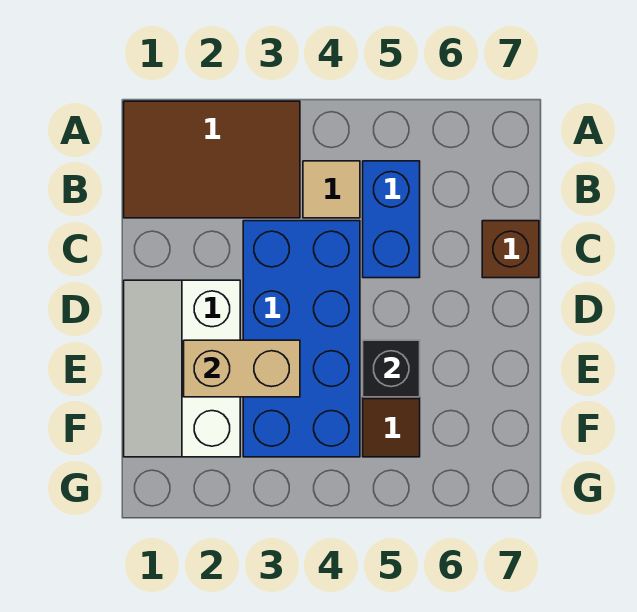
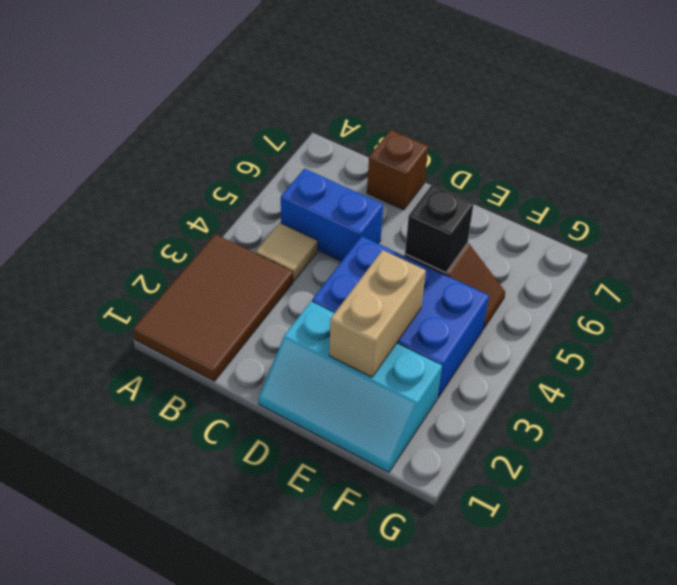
blue 2x4 brick [243,221,360,457] -> blue 2x3 brick [312,236,489,397]
white 2x3 slope [124,280,240,457] -> cyan 2x3 slope [258,302,442,473]

